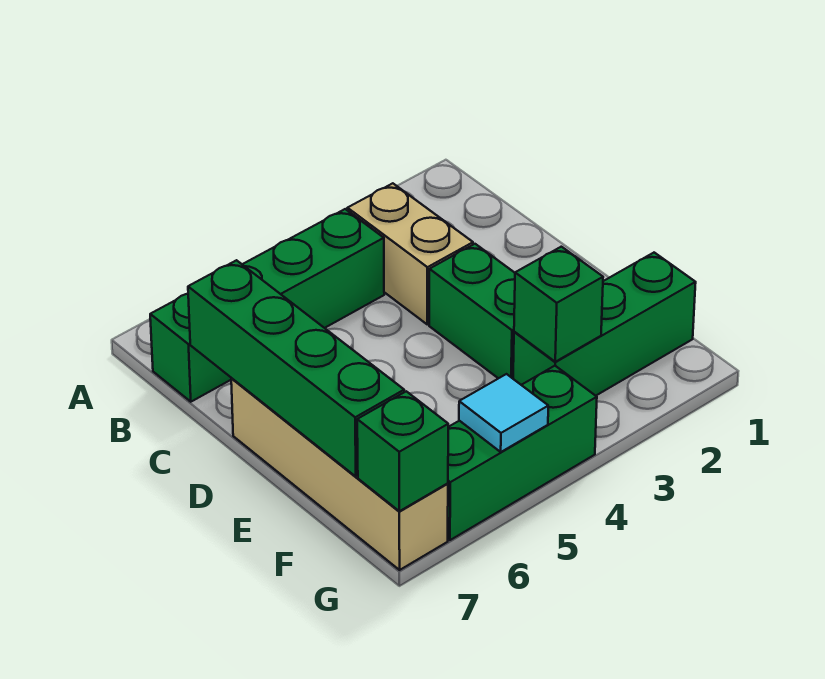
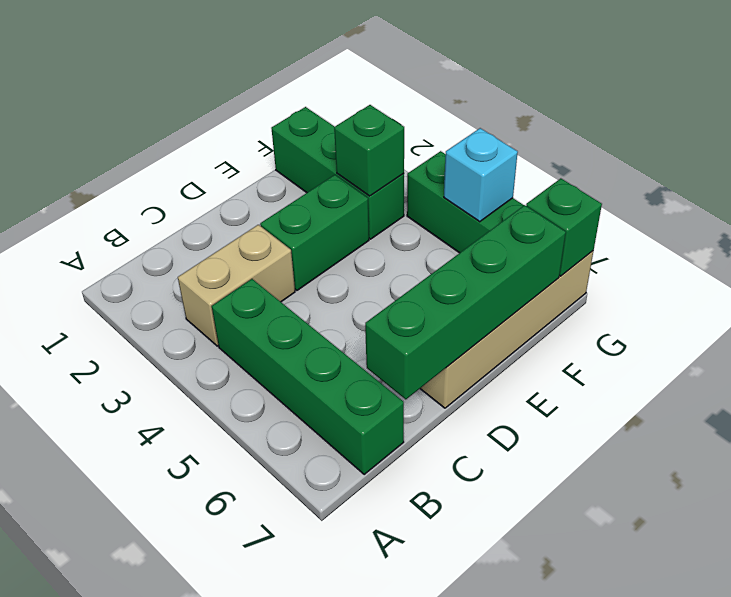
cyan 1x1 tile [459,374,548,452] -> cyan 1x1 brick [444,128,518,222]

